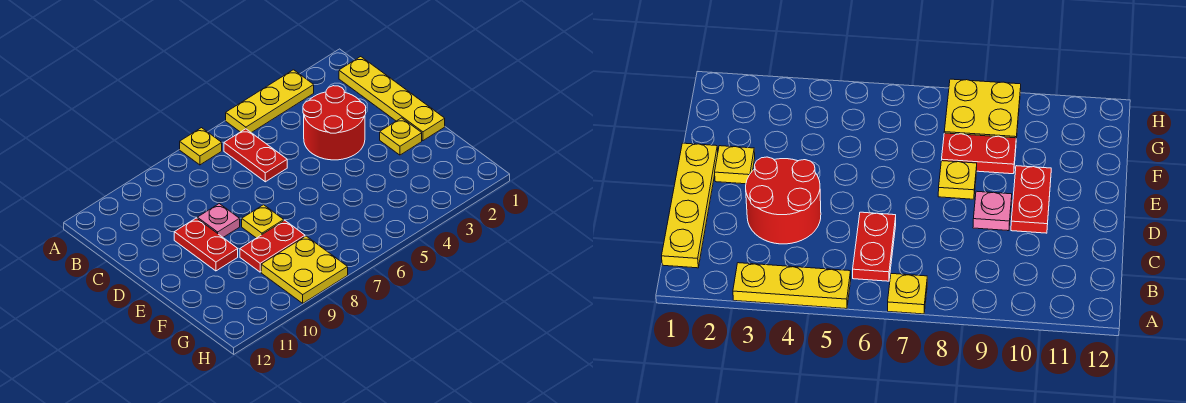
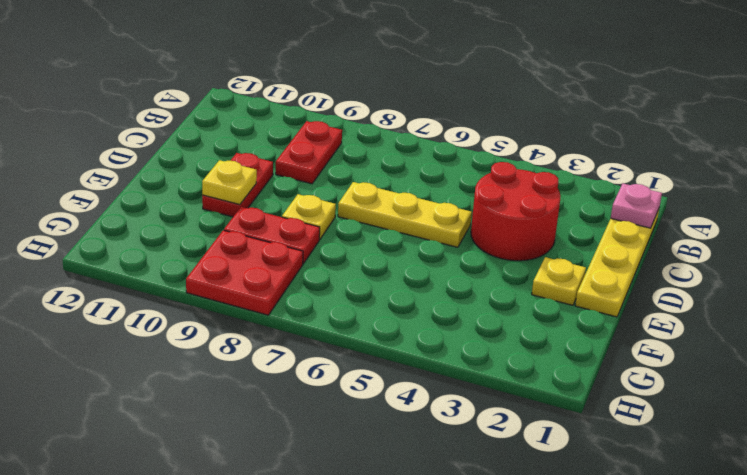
yellow 1x3 plate [226,70,314,133] -> yellow 1x3 plate moved to [338,182,472,247]
yellow 1x1 plate [180,128,222,165] -> yellow 1x1 plate moved to [202,160,257,205]
red 1x2 plate [224,129,287,182] -> red 1x2 plate moved to [276,121,342,184]
pink 1x1 plate [197,204,240,237] -> pink 1x1 plate moved to [611,184,662,228]
yellow 2x2 plate [261,236,348,303] -> red 2x2 plate [186,230,303,315]

